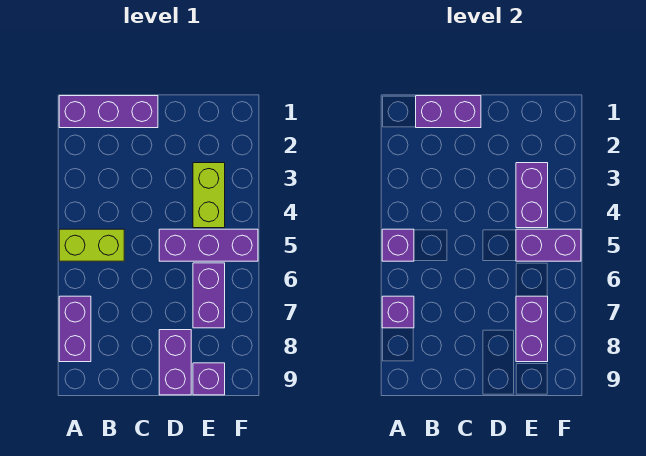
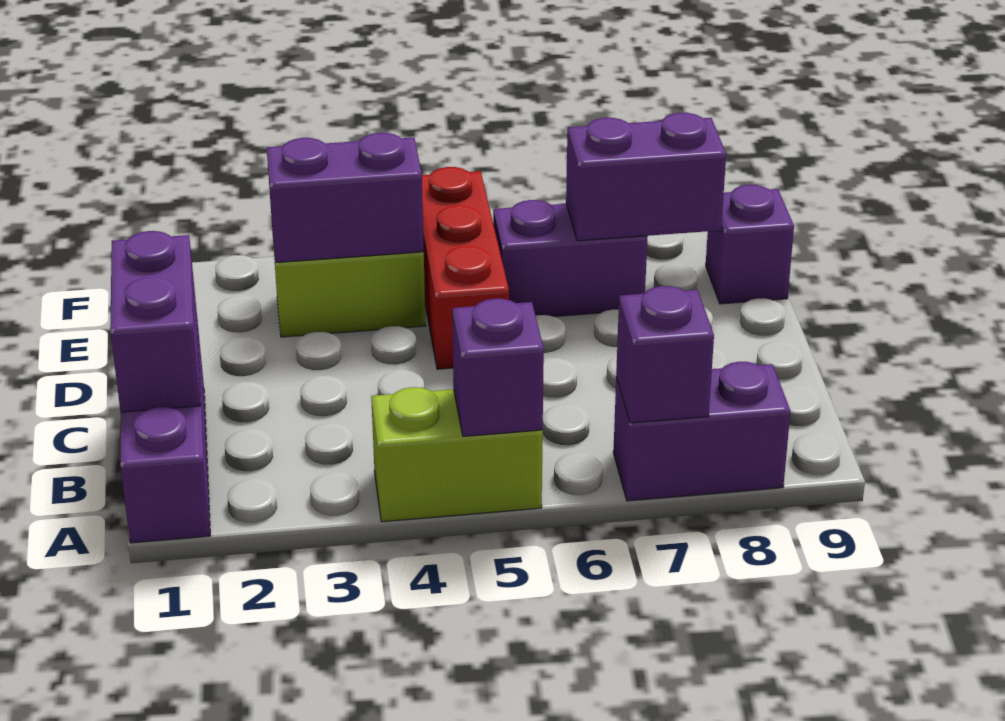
lime 1x2 brick [59,229,124,261] -> lime 1x2 brick turned to [371,387,543,522]
purple 1x3 brick [159,229,258,261] -> red 1x3 brick [422,167,509,369]
purple 1x2 brick [159,330,191,395] -> none
purple 1x2 brick [516,229,581,261] -> none

